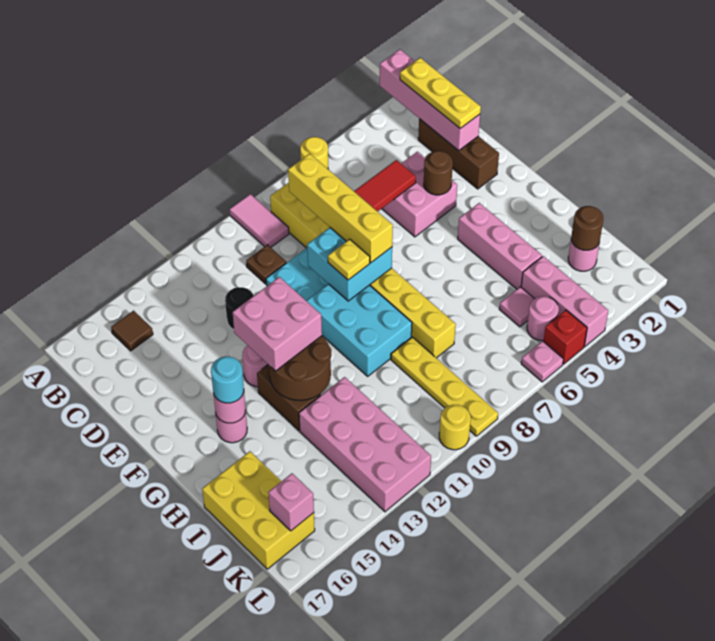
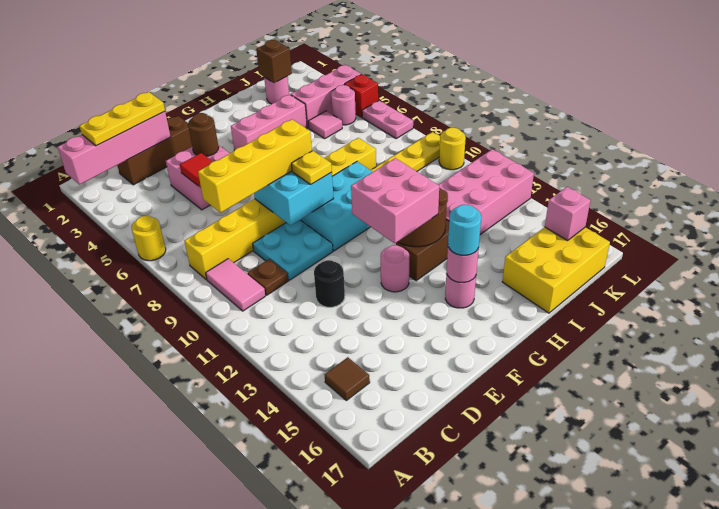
pink 1x2 tile [230,194,289,247] -> pink 1x2 tile turned to [206,259,265,311]
brown 1x1 round brick [571,206,603,250] -> brown 1x1 brick [256,40,292,83]
pink 1x1 plate [521,341,564,382] -> pink 1x2 plate [362,101,413,138]

